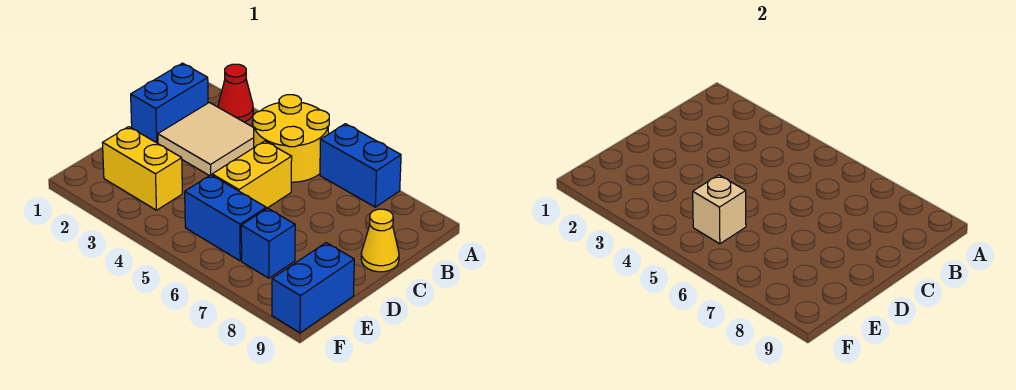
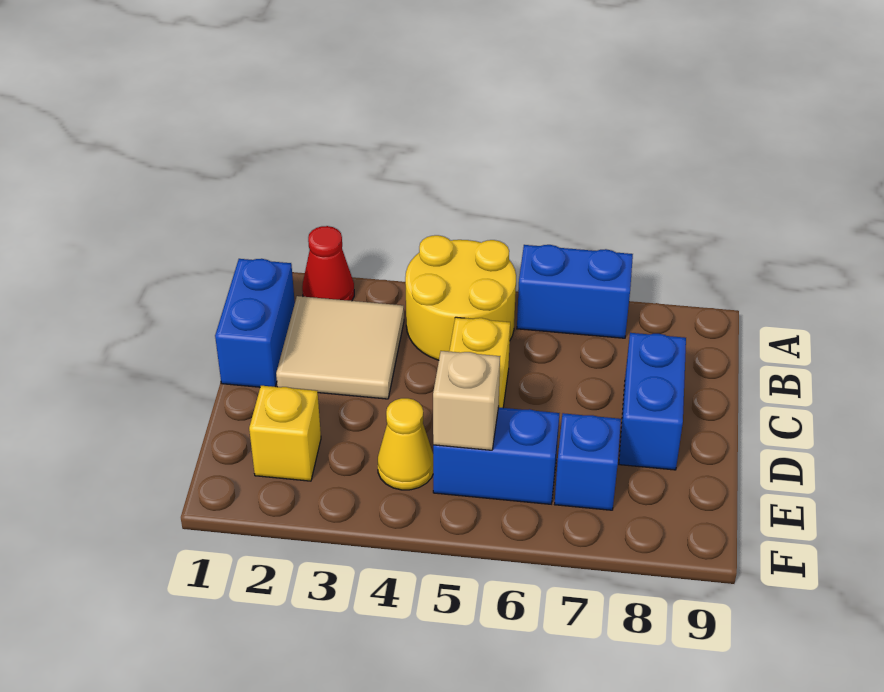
yellow 1x1 cone [361,209,399,272] -> yellow 1x1 cone moved to [378,398,433,490]
yellow 1x2 brick [103,127,182,210] -> yellow 1x1 brick [249,386,321,481]
blue 1x2 brick [272,243,354,333] -> blue 1x2 brick moved to [619,333,686,470]

